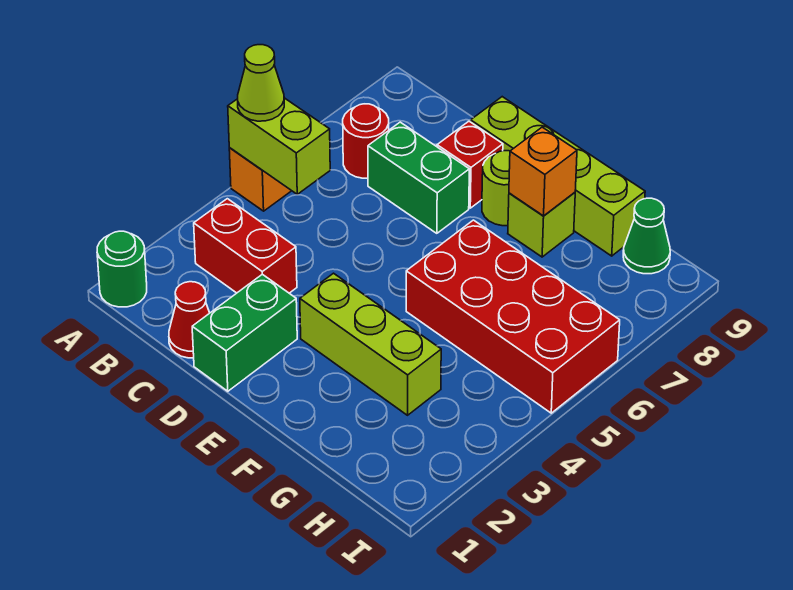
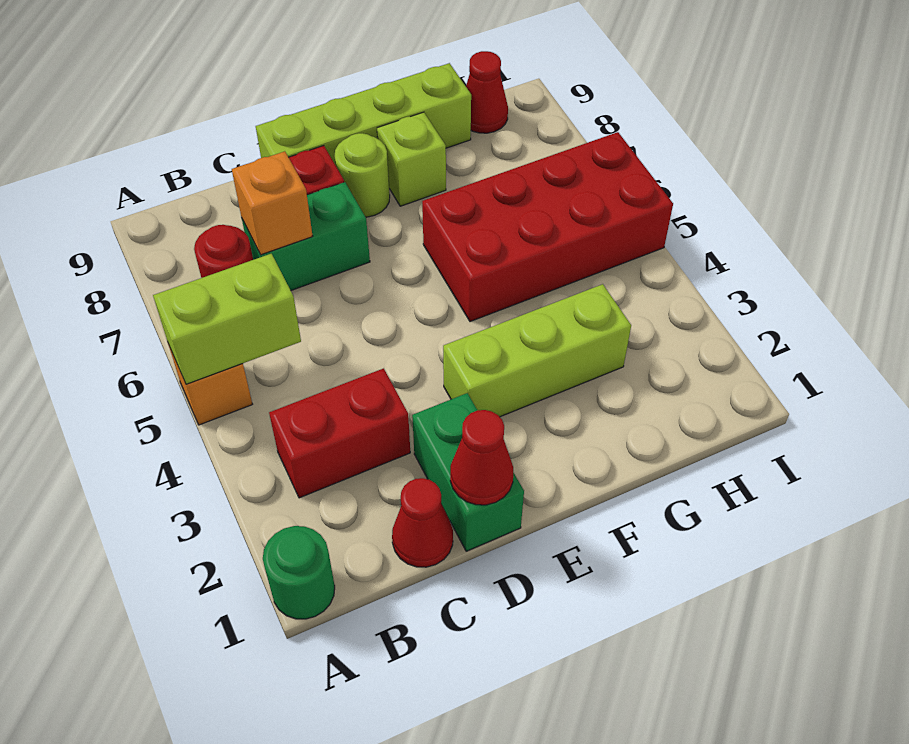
lime 1x1 cone [238,45,284,121] -> none
none -> red 1x1 cone [450,410,513,505]
orange 1x1 brick [509,127,577,216] -> orange 1x1 brick moved to [232,151,312,255]
green 1x1 cone [623,198,670,274] -> red 1x1 cone [466,51,508,133]

